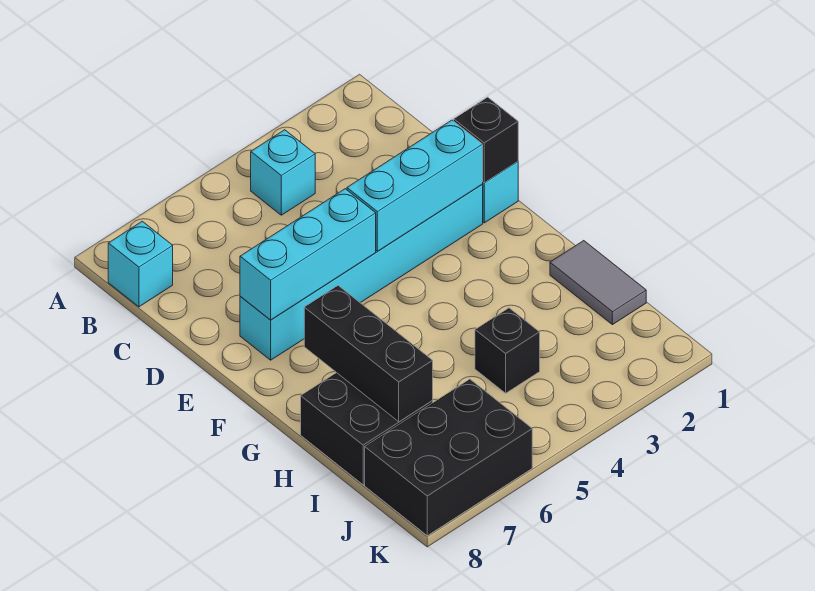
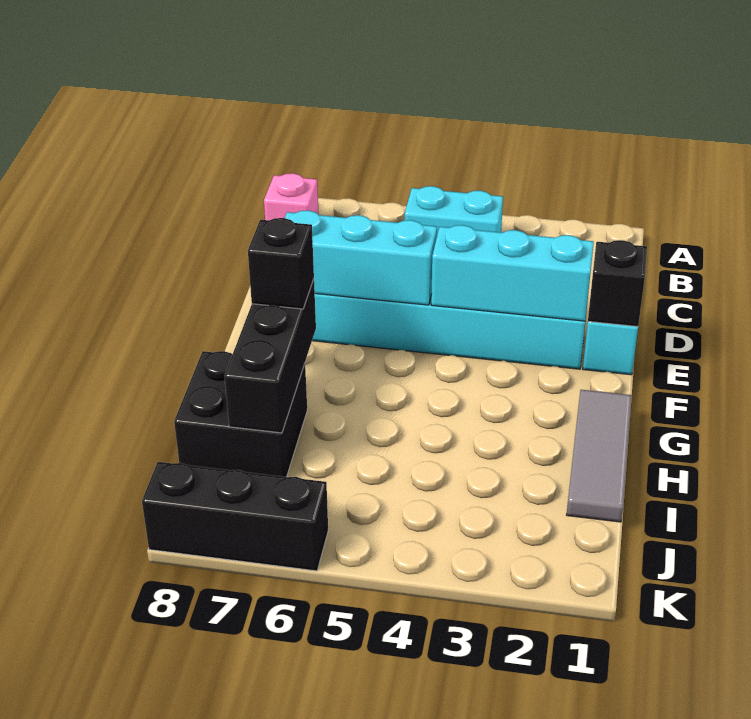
cyan 1x1 brick [251,130,315,215] -> cyan 1x2 brick [405,186,503,235]
cyan 1x1 brick [108,221,173,307] -> pink 1x1 brick [264,173,319,220]
grey 1x2 tile [550,241,646,325] -> grey 1x3 tile [567,390,631,522]
black 1x1 brick [475,308,540,393] -> black 1x1 brick moved to [248,218,314,309]
black 2x3 brick [365,379,532,536] -> black 1x3 brick [142,462,328,571]

